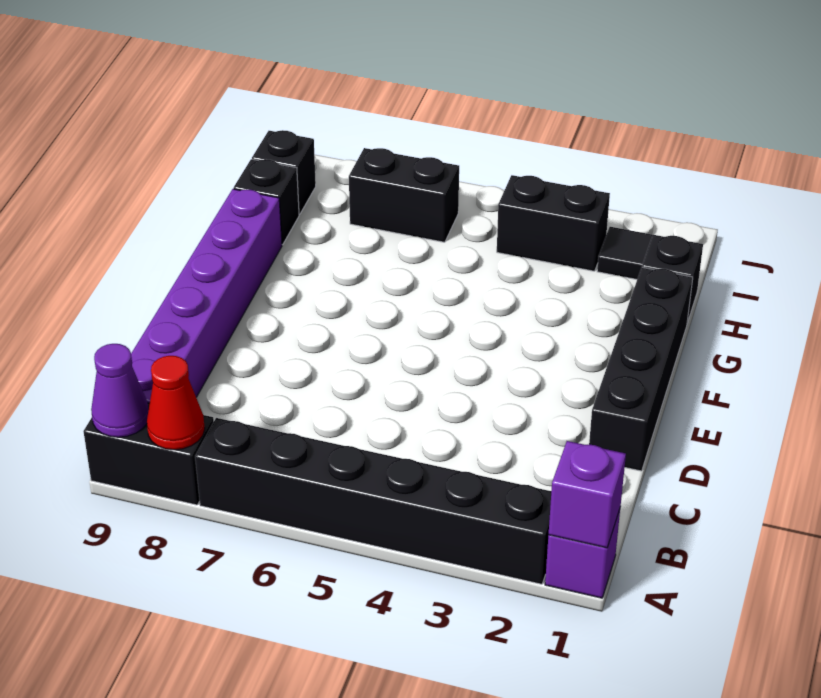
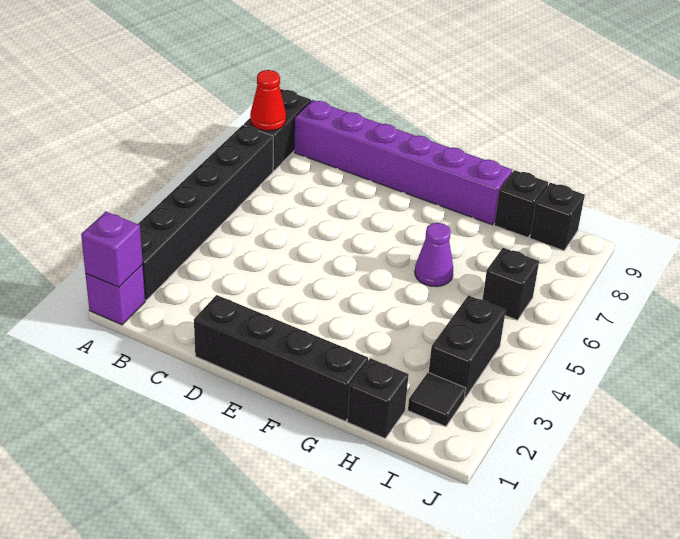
purple 1x1 cone [91,344,149,437] -> purple 1x1 cone moved to [415,223,453,287]
black 1x2 brick [349,148,459,242] -> black 1x1 brick [483,248,539,320]

